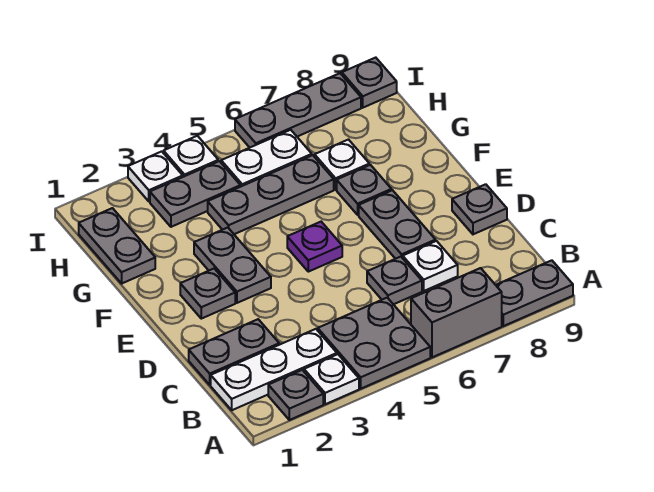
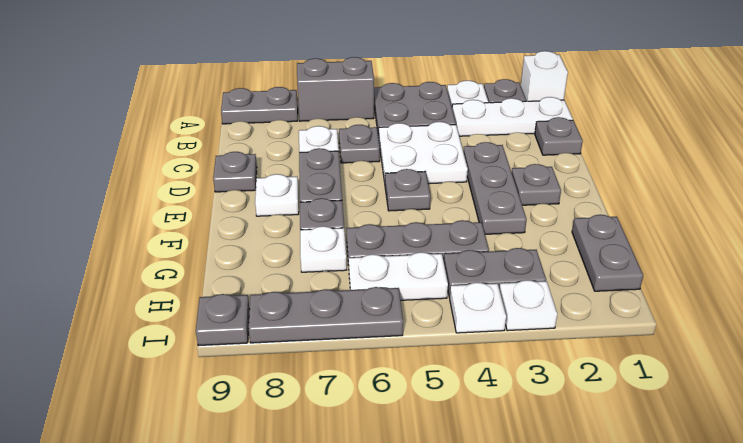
none -> white 1x1 brick [521,51,568,101]
grey 1x2 plate [189,319,279,385] -> grey 1x1 plate [535,117,583,155]
none -> white 2x2 plate [379,122,468,184]
grey 1x2 plate [194,228,271,303] -> grey 1x3 plate [463,142,527,234]
purple 1x1 plate [287,222,342,272] -> grey 1x1 plate [385,169,430,211]
none -> white 1x1 plate [255,174,299,216]

